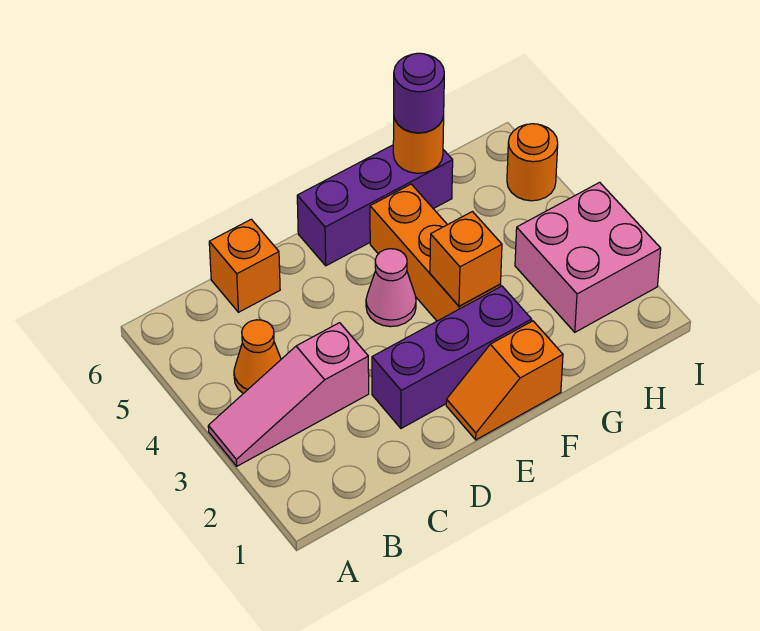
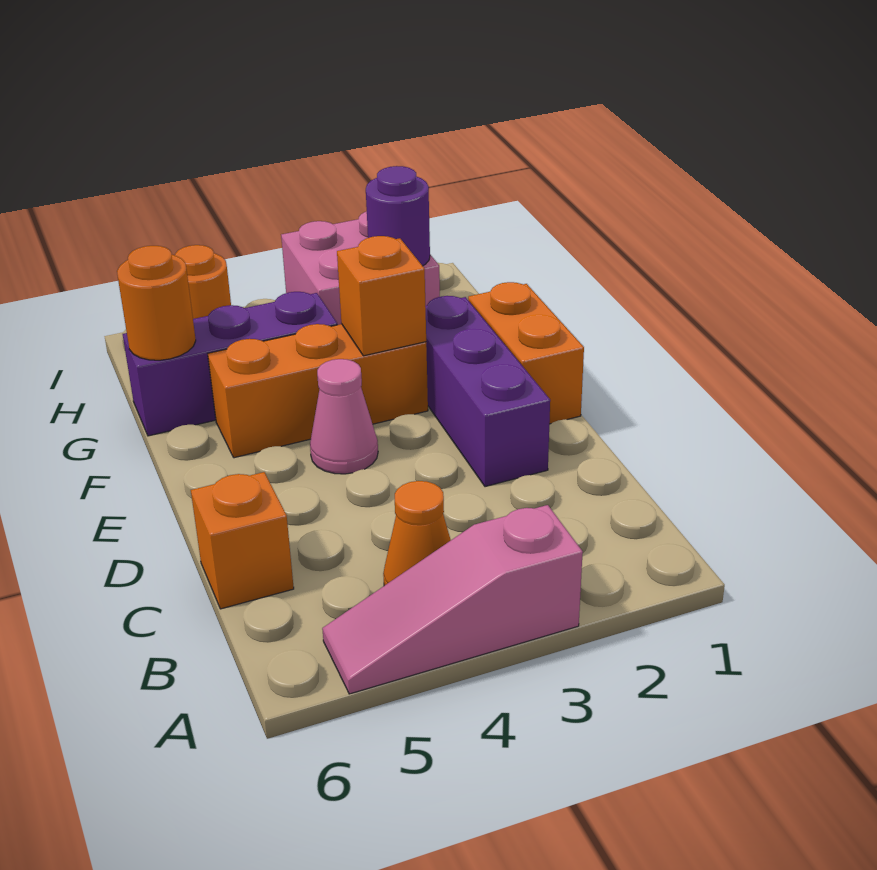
pink 1x3 slope [208,323,369,466] -> pink 1x3 slope turned to [322,505,583,694]
orange 1x2 slope [446,321,563,440] -> orange 1x2 brick [468,282,584,424]
purple 1x3 brick [297,145,453,266] -> purple 1x3 brick turned to [123,292,337,436]
purple 1x1 round brick [394,53,444,133] -> purple 1x1 round brick moved to [366,166,430,266]

